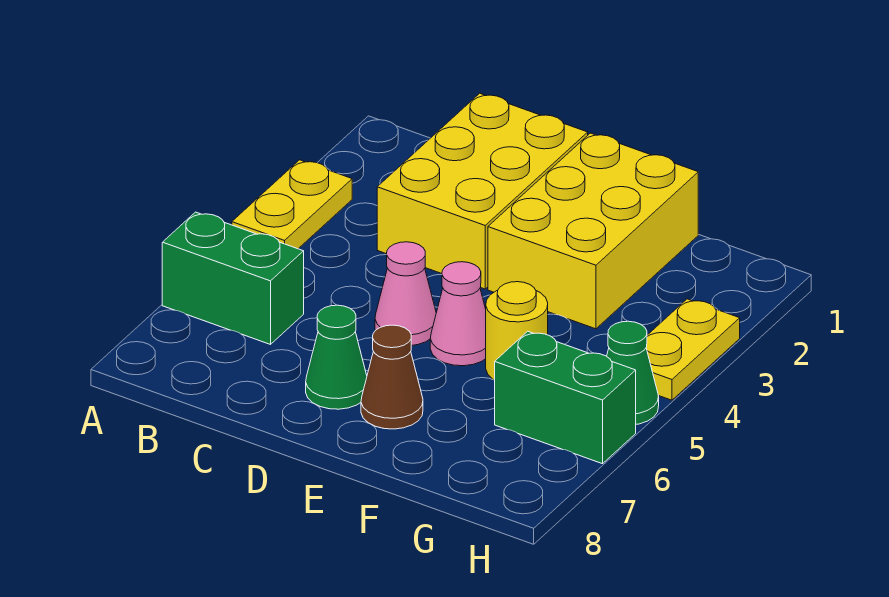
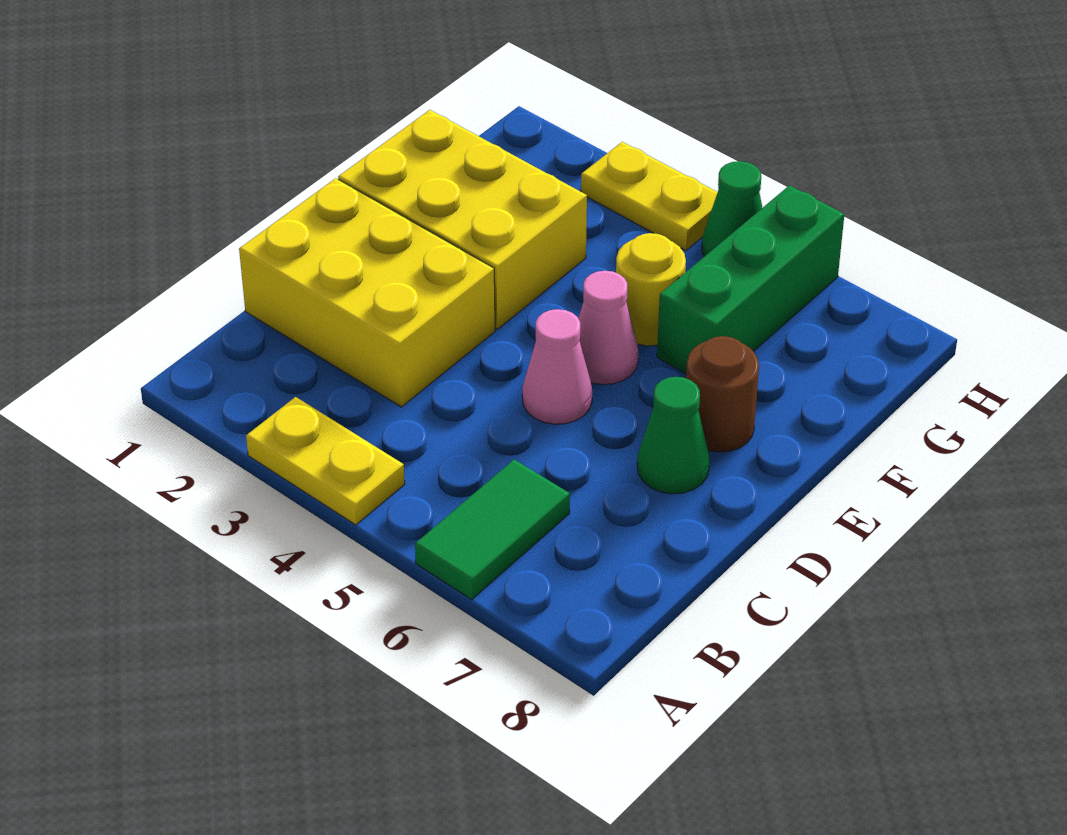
green 1x2 brick [162,212,304,344] -> green 1x2 tile [415,460,570,599]
brown 1x1 cone [361,325,423,429] -> brown 1x1 round brick [686,336,759,452]
green 1x2 brick [495,331,636,464] -> green 1x3 brick [657,186,844,374]

